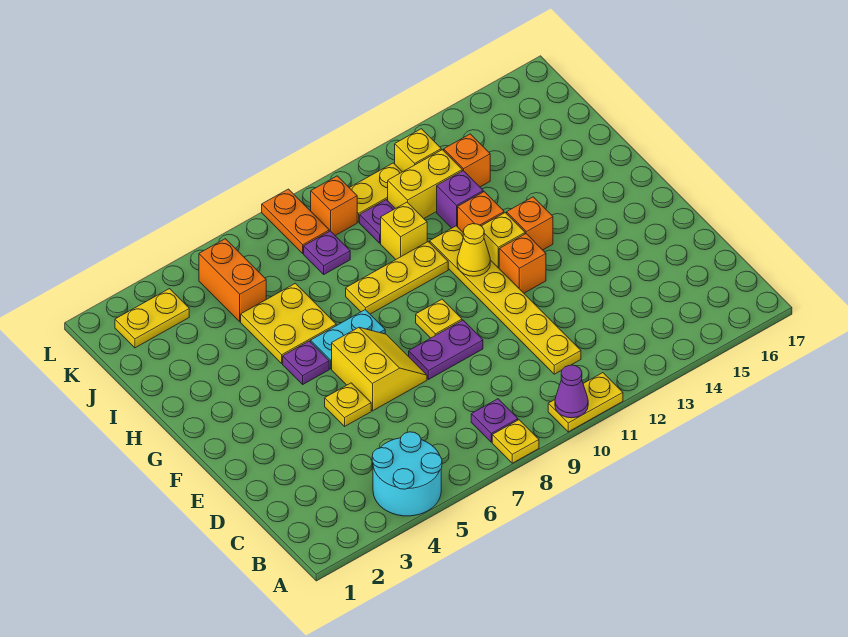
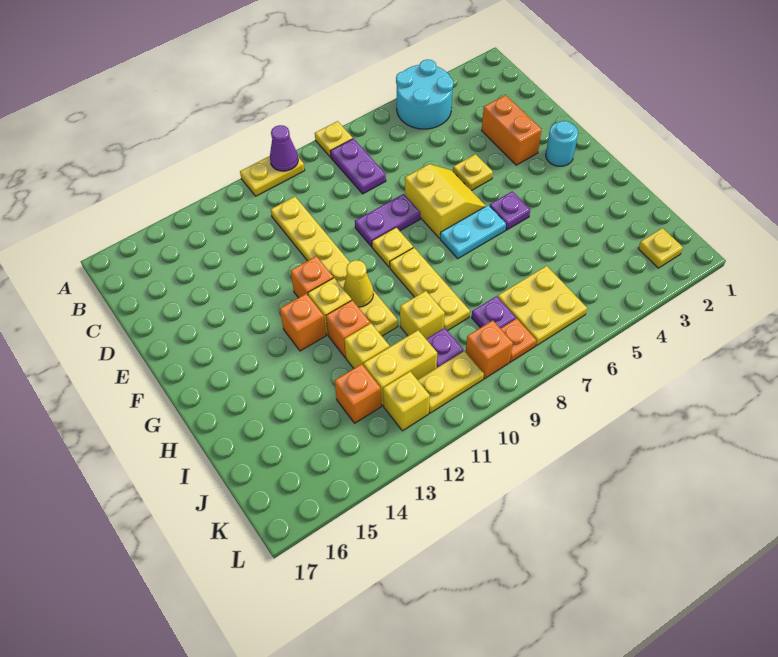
purple 1x1 plate [471,399,518,442] -> purple 1x2 plate [330,139,386,194]
yellow 2x2 slope [332,327,427,411] -> yellow 2x2 slope turned to [405,164,486,238]
none -> cyan 1x1 round brick [546,121,578,166]
yellow 2x2 plate [241,283,336,363] -> yellow 2x2 plate moved to [498,266,587,346]
yellow 1x3 plate [346,242,448,314] -> yellow 1x3 plate turned to [390,248,470,331]
purple 1x1 brick [437,171,483,228] -> yellow 1x1 brick [344,323,389,368]
orange 1x2 brick [199,239,266,322] -> orange 1x2 brick moved to [482,95,542,165]
yellow 1x2 plate [115,289,189,348] -> yellow 1x1 plate [638,228,683,268]
orange 1x2 plate [262,189,329,253] -> orange 1x1 plate [500,318,537,362]

